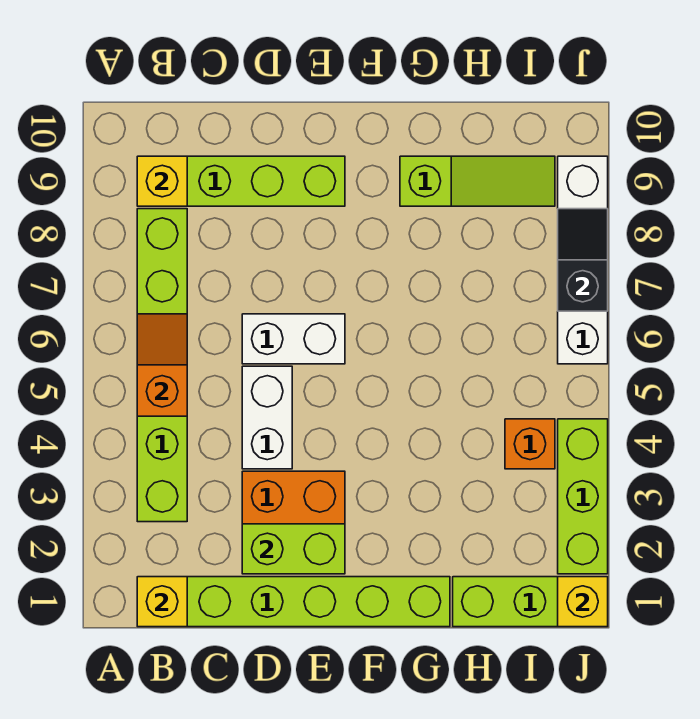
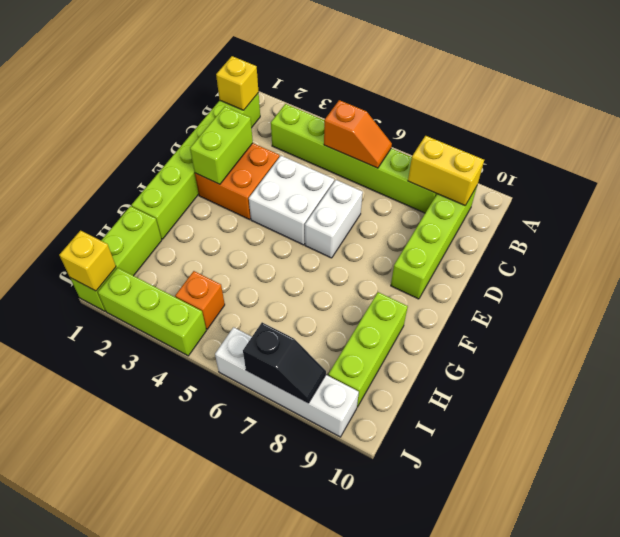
yellow 1x1 brick [137,156,187,206] -> yellow 1x2 brick [408,136,484,205]
white 1x2 brick [242,366,292,469] -> white 2x2 brick [249,156,334,245]
lime 1x3 slope [400,156,555,206] -> lime 1x3 brick [328,292,408,407]

